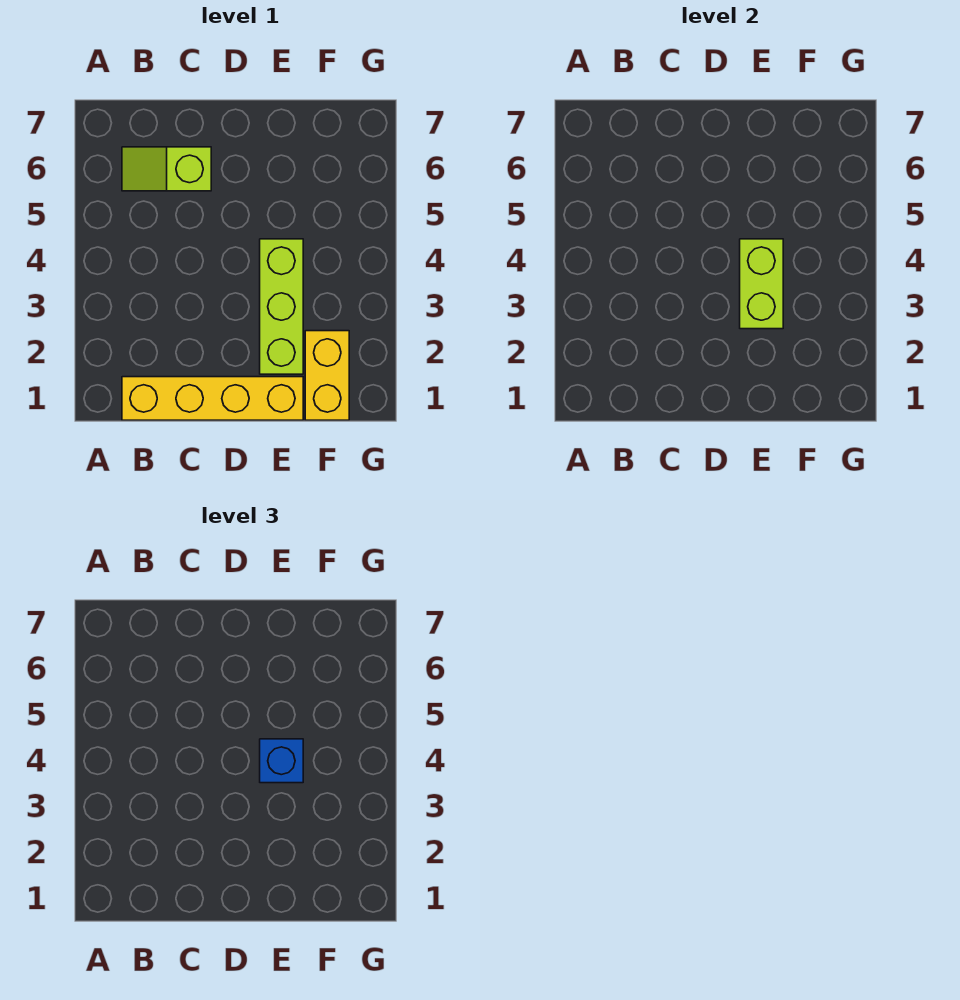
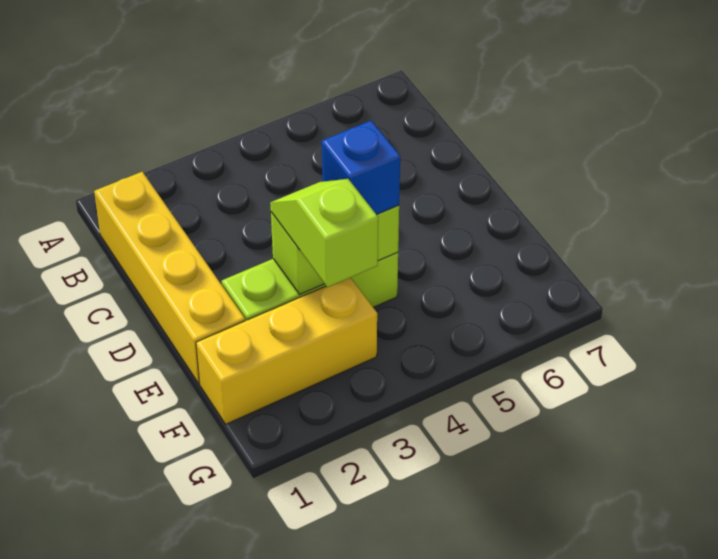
lime 1x2 slope [122,147,211,191] -> lime 1x2 slope moved to [270,179,378,287]
yellow 1x2 brick [305,331,349,420] -> yellow 1x3 brick [196,277,377,424]

